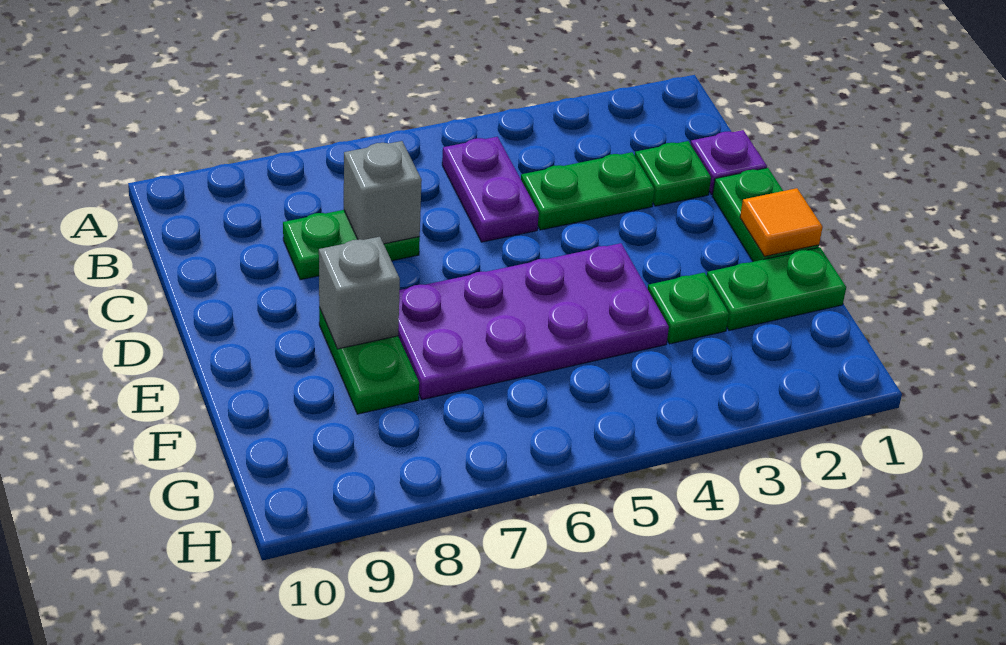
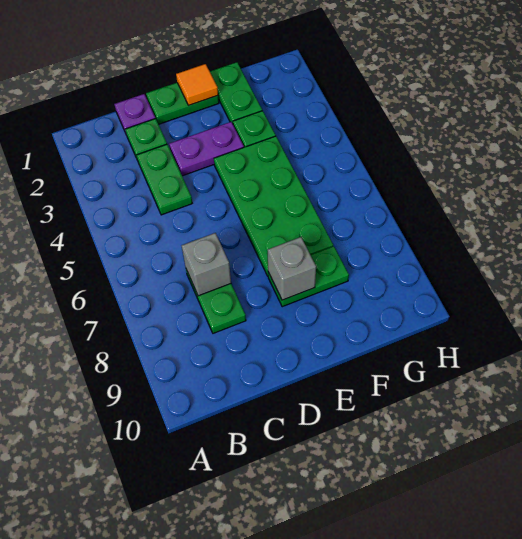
purple 1x2 plate [442,137,539,242] -> purple 1x2 plate moved to [169,122,244,176]
purple 2x4 plate [398,243,669,400] -> green 2x4 plate [214,136,333,276]

